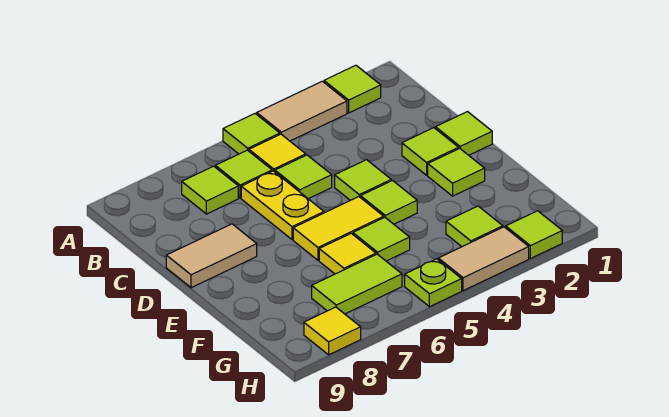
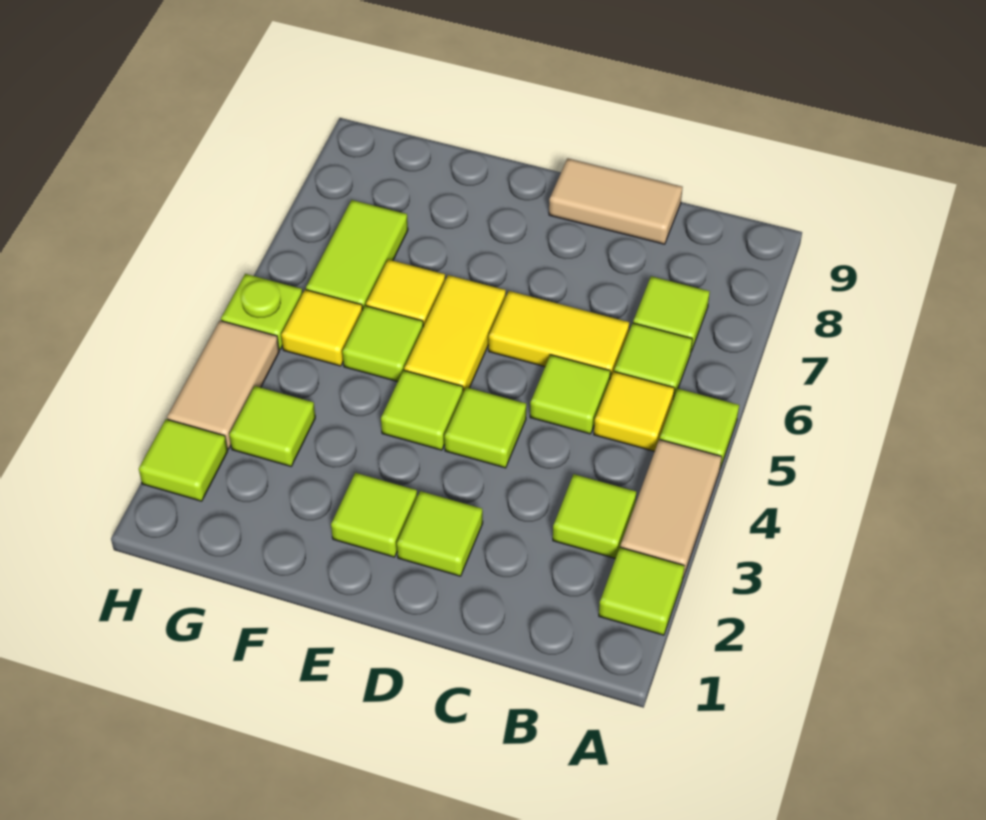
yellow 1x2 plate [241,171,324,239] -> yellow 1x2 tile [489,291,629,379]
lime 1x1 tile [435,112,492,155] -> lime 1x1 tile moved to [553,474,636,558]
tan 1x2 tile [166,224,257,288] -> tan 1x2 tile turned to [549,158,683,244]
yellow 1x1 tile [304,307,361,355] -> yellow 1x1 tile moved to [281,290,363,366]

